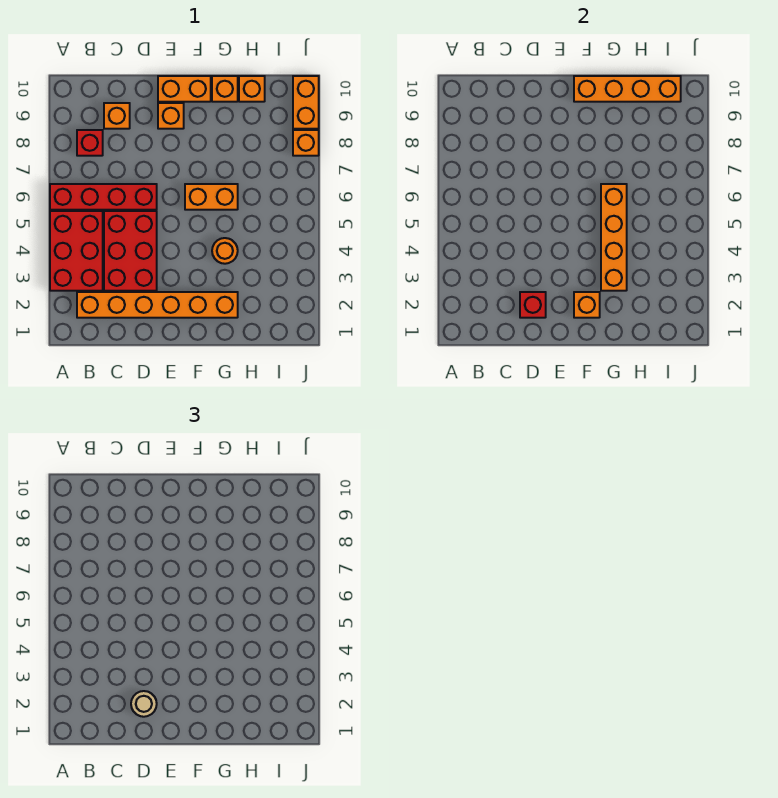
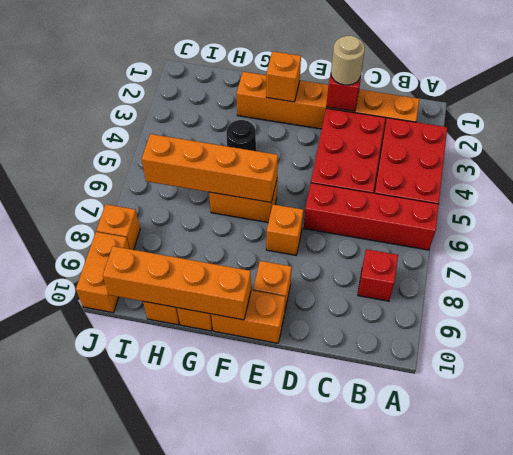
orange 1x1 brick [104,103,130,129] -> orange 1x1 brick moved to [266,204,303,255]
orange 1x4 brick [601,184,627,291] -> orange 1x4 brick turned to [142,134,278,202]
orange 1x1 round brick [212,238,238,264] -> black 1x1 round brick [226,120,256,151]

